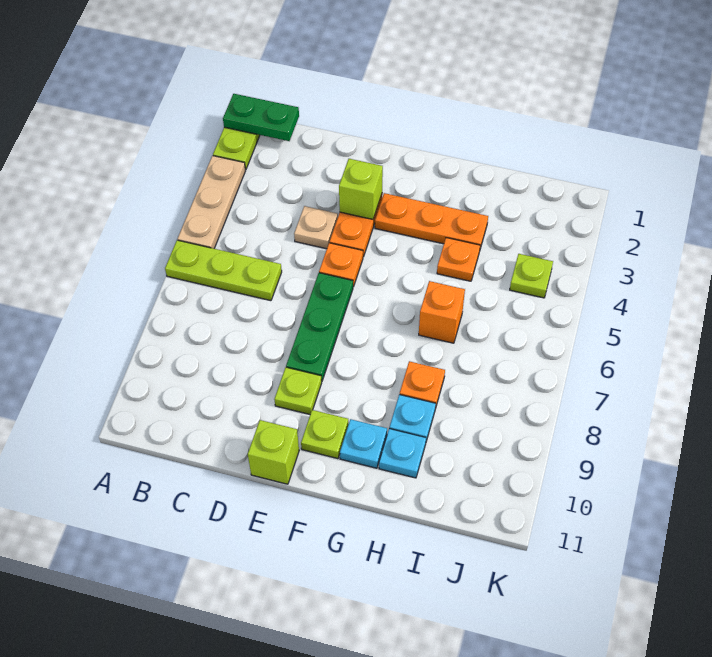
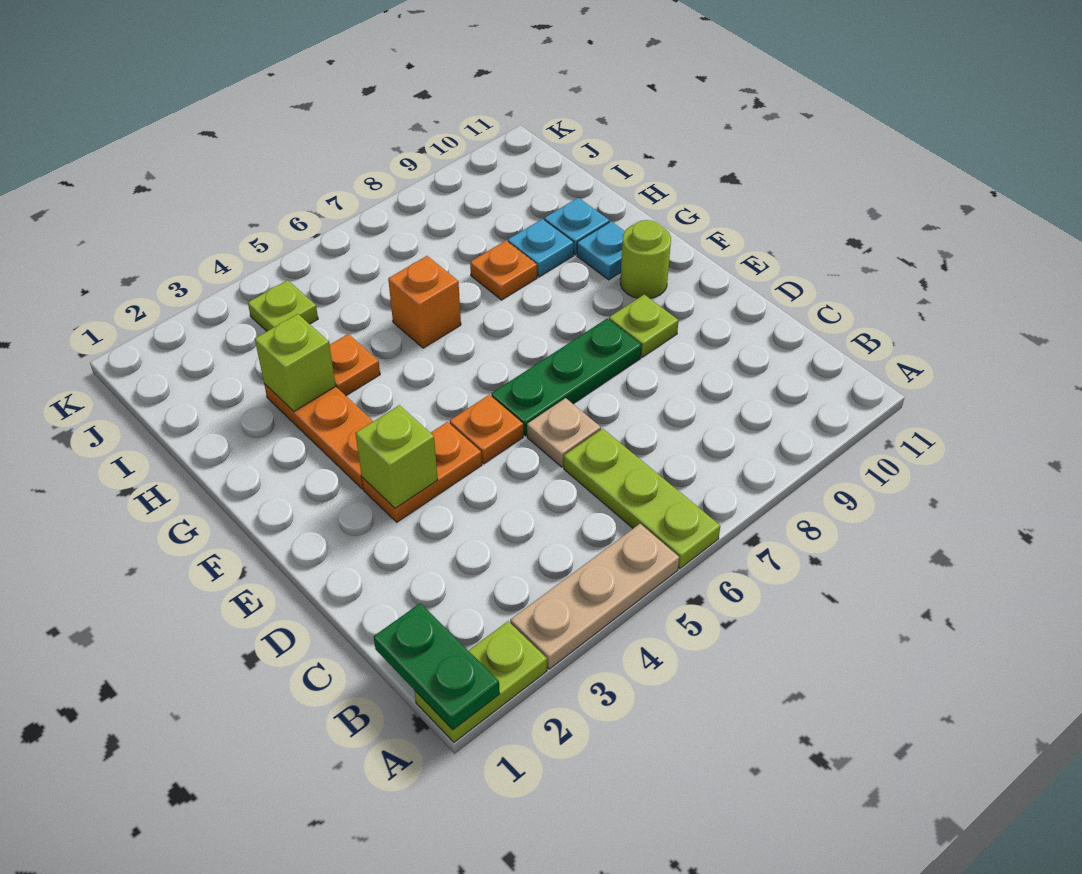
tan 1x1 plate [294,206,338,249] -> tan 1x1 plate moved to [527,398,601,467]
lime 1x1 brick [248,420,299,484] -> lime 1x1 brick moved to [255,314,336,411]
lime 1x1 plate [301,410,349,459] -> lime 1x1 round brick [620,220,671,298]

